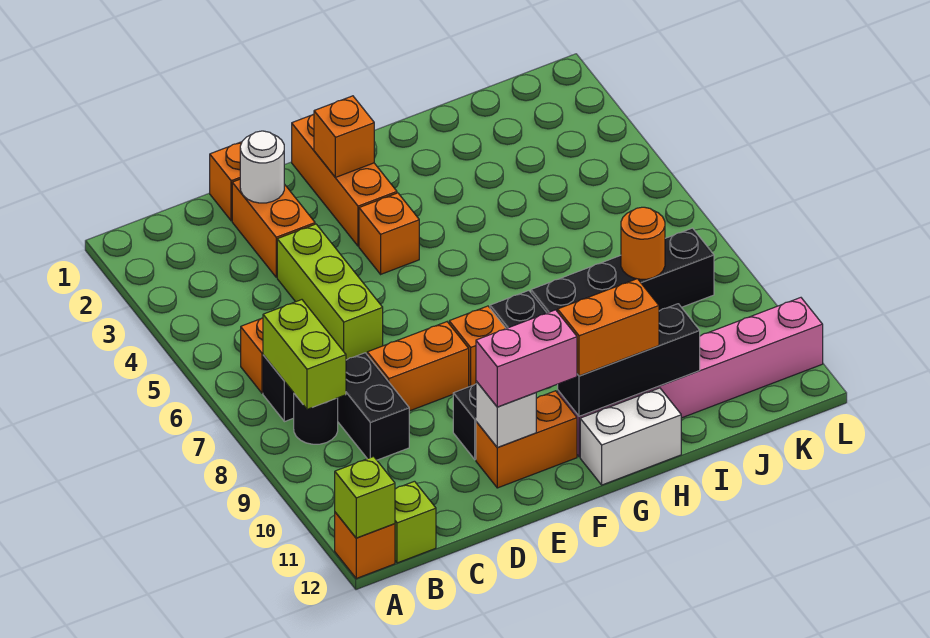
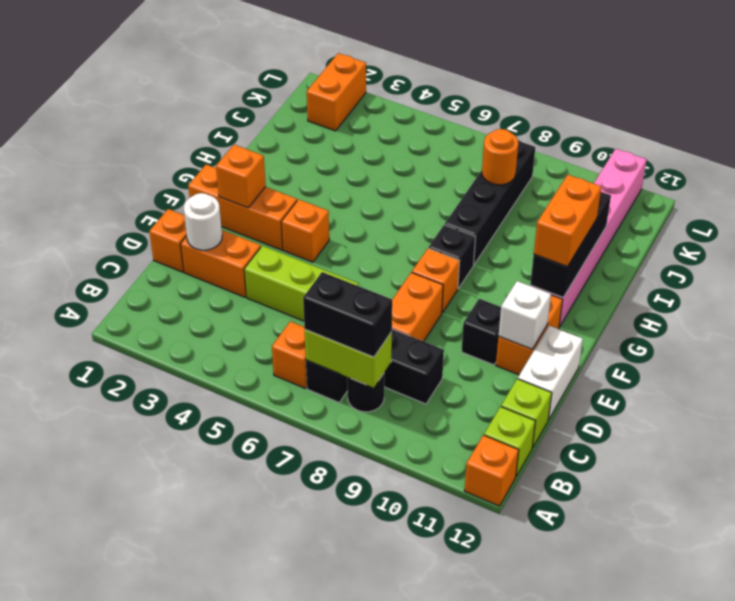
lime 1x1 brick [335,457,395,538] -> lime 1x1 brick moved to [501,379,552,448]
none -> black 1x2 brick [303,272,392,357]
pink 1x2 brick [476,310,577,407] -> none
white 1x2 brick [580,388,681,485] -> white 1x2 brick moved to [518,326,583,420]
none -> orange 1x2 brick [307,53,366,131]

